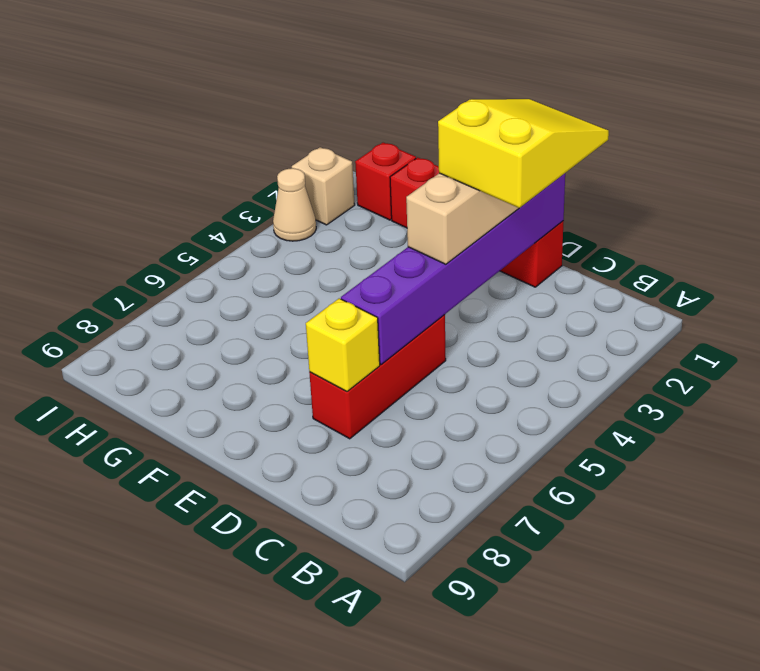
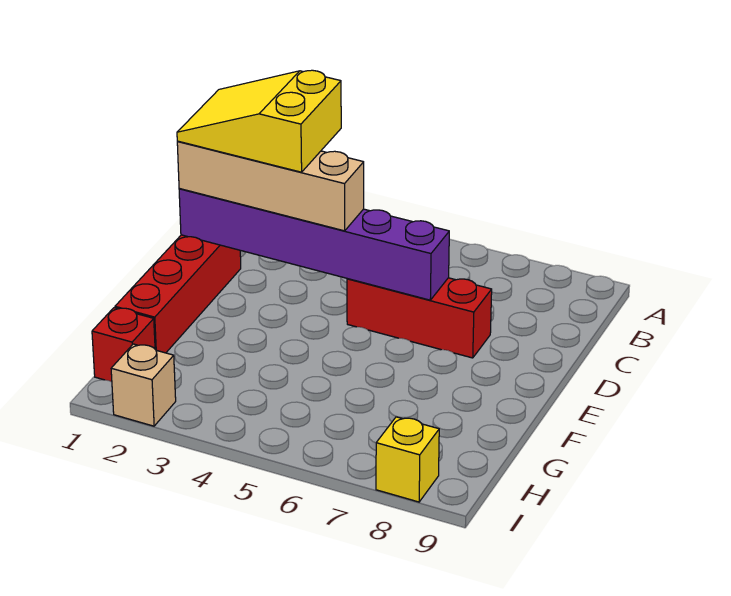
yellow 1x1 brick [306,298,380,391] -> yellow 1x1 brick moved to [376,417,439,502]
tan 1x1 cone [273,168,316,241] -> none

